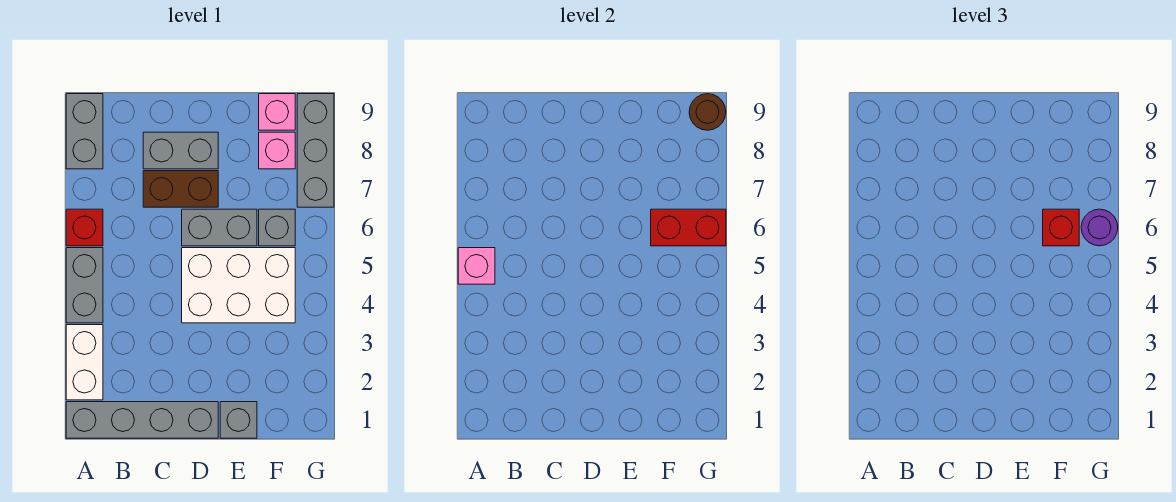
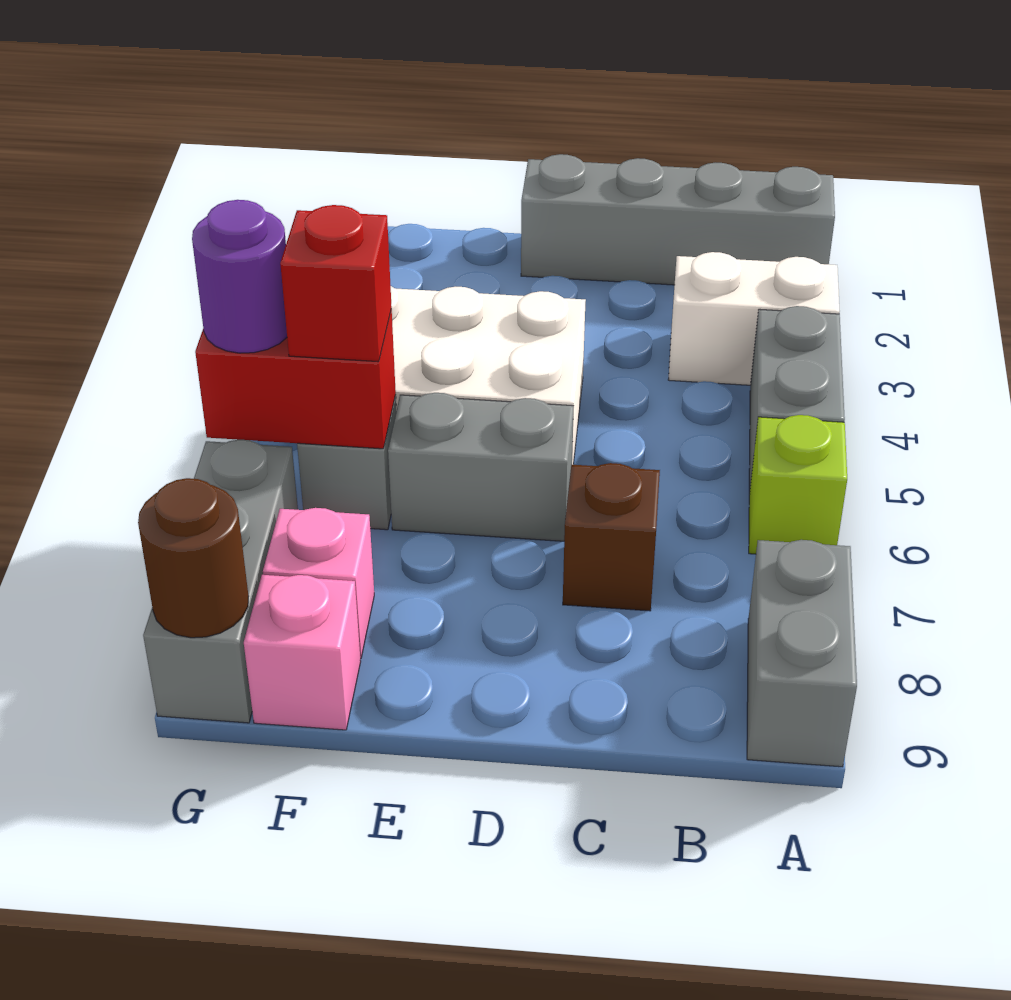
white 1x2 brick [66,325,103,400] -> white 1x2 brick turned to [668,252,840,385]
pink 1x1 brick [458,248,495,284] -> none
red 1x1 brick [66,209,103,246] -> lime 1x1 brick [749,415,847,554]
brown 1x2 brick [143,171,218,207] -> brown 1x1 brick [563,463,660,611]
grey 1x2 brick [143,132,218,169] -> none
grey 1x1 brick [220,402,257,438] -> none

